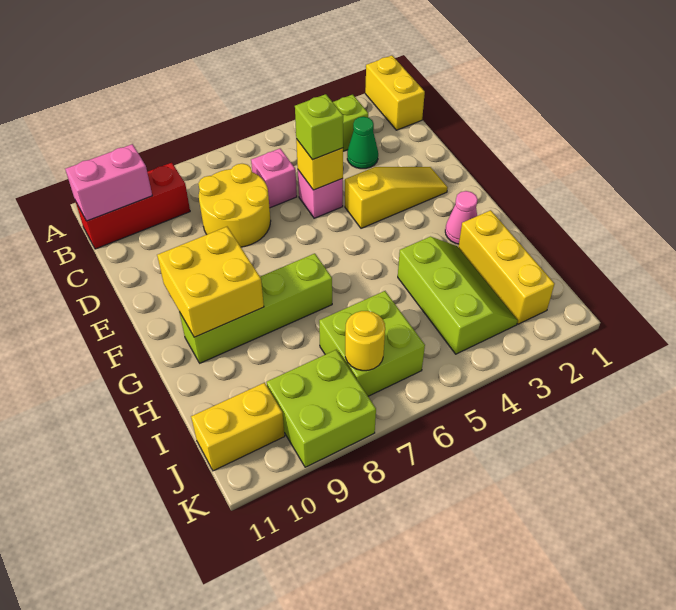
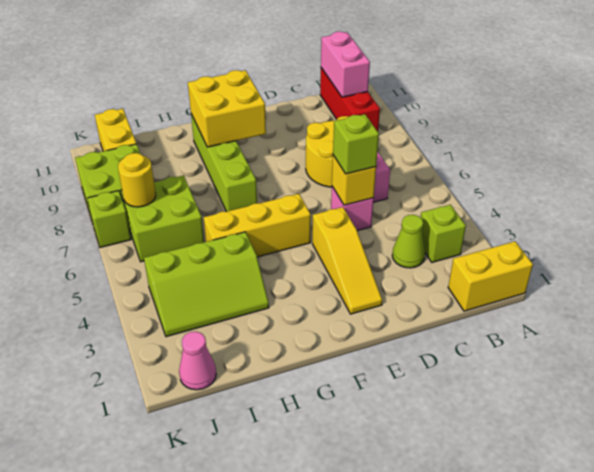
green 1x1 cone [347,117,378,169] -> lime 1x1 cone [392,215,425,268]
pink 1x1 cone [445,191,478,244] -> pink 1x1 cone moved to [179,332,216,390]
yellow 1x3 brick [458,210,555,324] -> yellow 1x3 brick moved to [204,194,311,257]
none -> lime 1x1 brick [87,191,131,247]

